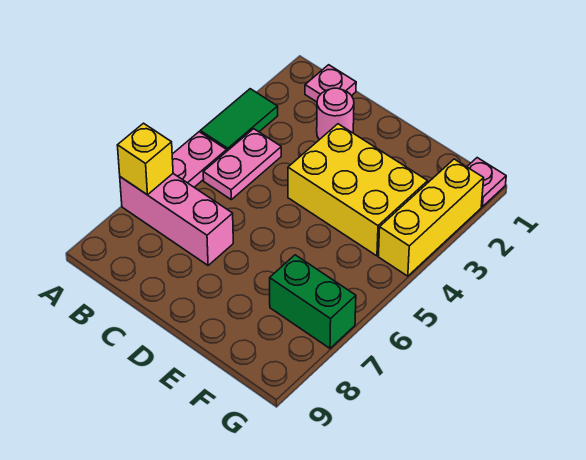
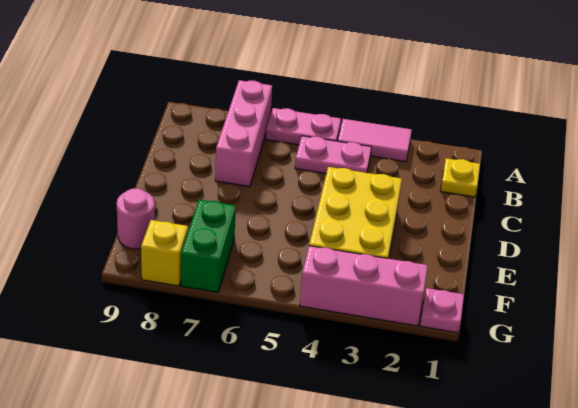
green 1x2 tile [200,89,278,151] -> pink 1x2 tile [338,119,412,162]
yellow 1x1 brick [117,123,173,195] -> yellow 1x1 brick moved to [141,220,188,286]
pink 1x1 plate [305,65,356,102] -> yellow 1x1 plate [441,158,480,197]
pink 1x1 round brick [317,88,354,140] -> pink 1x1 round brick moved to [117,188,155,249]
yellow 1x3 brick [378,159,484,276] -> pink 1x3 brick [300,246,428,326]

